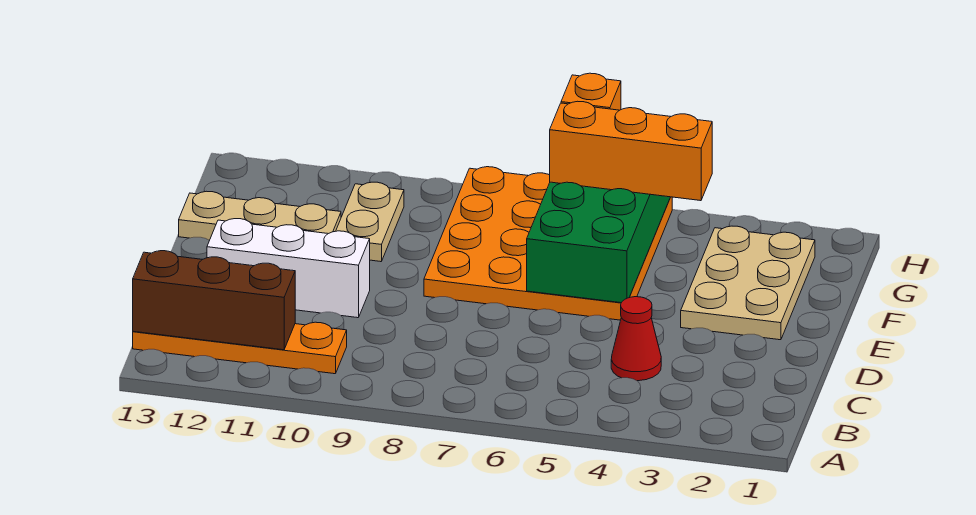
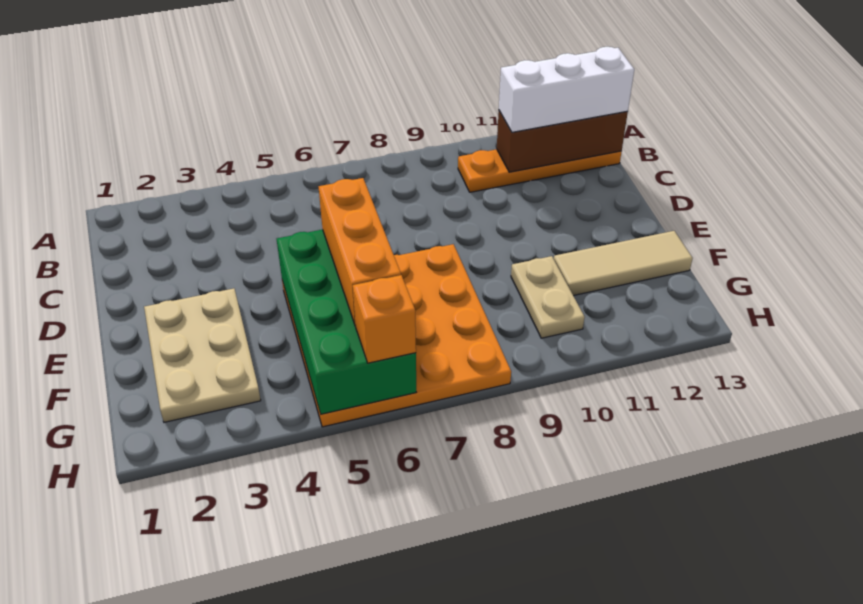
red 1x1 cone [611,297,661,381] -> none
white 1x3 brick [207,219,370,318] -> white 1x3 brick moved to [499,47,634,132]
tan 1x3 plate [179,191,341,240] -> tan 1x3 tile [554,231,693,296]
orange 1x3 brick [550,101,712,201] -> orange 1x3 brick turned to [319,178,401,326]

